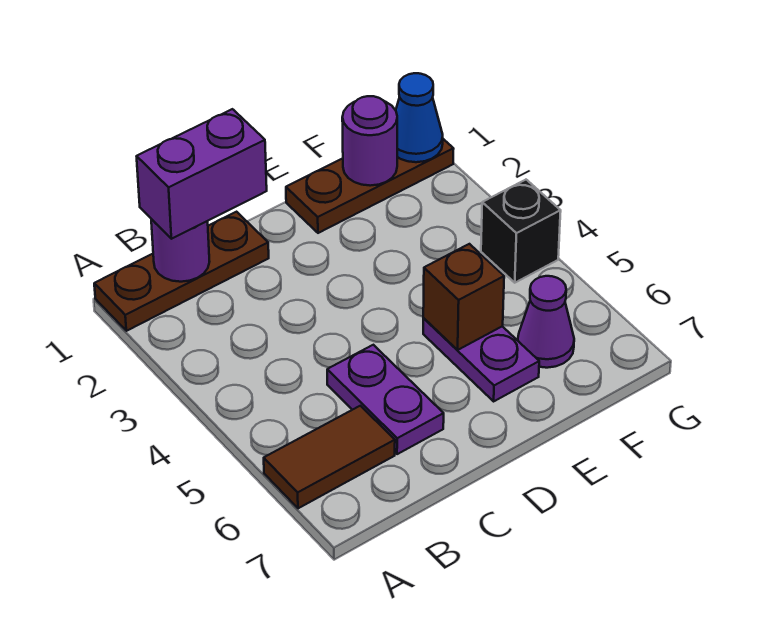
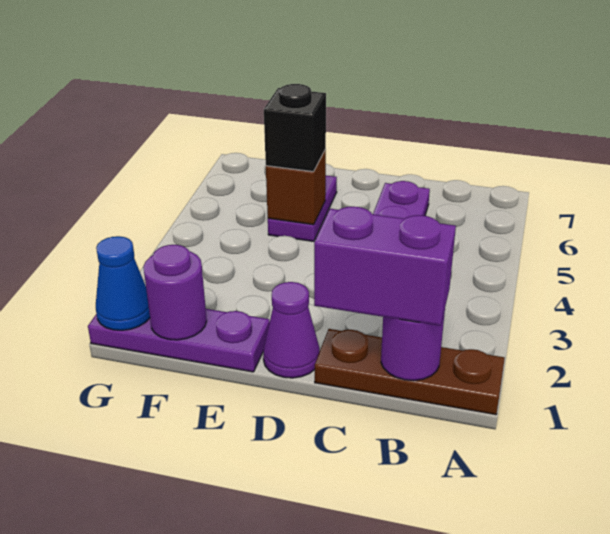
brown 1x2 tile [264,406,395,508] -> none
brown 1x3 plate [286,139,454,233] -> purple 1x3 plate [88,309,270,372]
purple 1x1 cone [518,276,574,368] -> purple 1x1 cone moved to [263,282,320,378]
black 1x1 brick [481,180,561,283] -> black 1x1 brick moved to [264,84,326,172]

